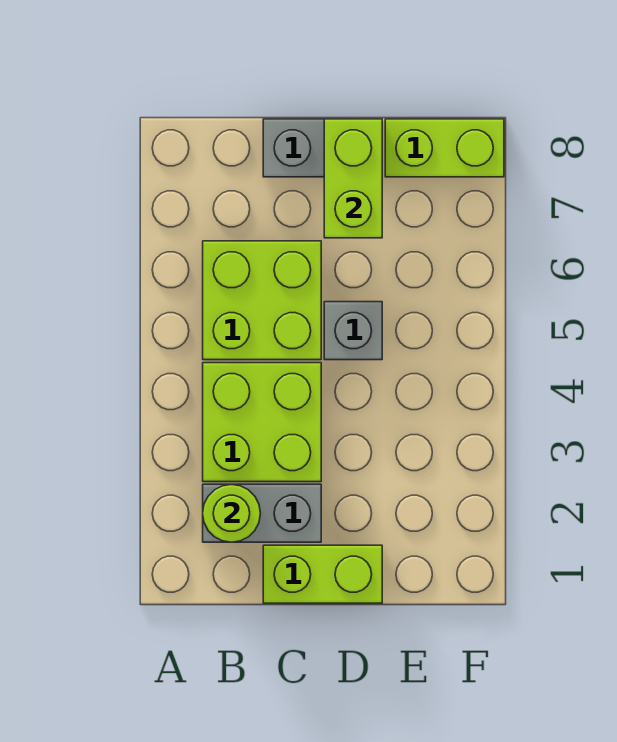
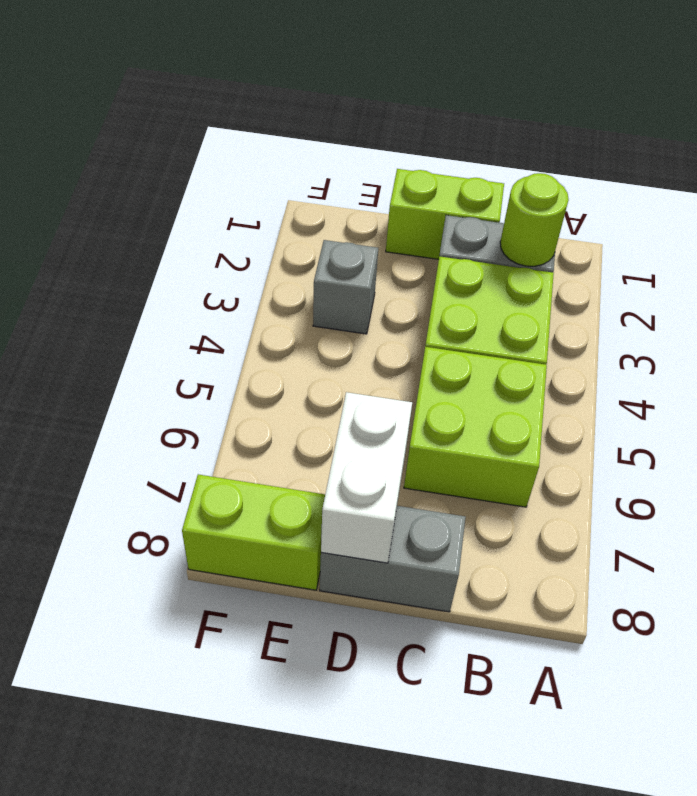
grey 1x1 brick [324,302,382,360] -> grey 1x1 brick moved to [313,240,378,334]
lime 1x2 brick [324,119,382,238] -> white 1x2 brick [321,392,412,563]

